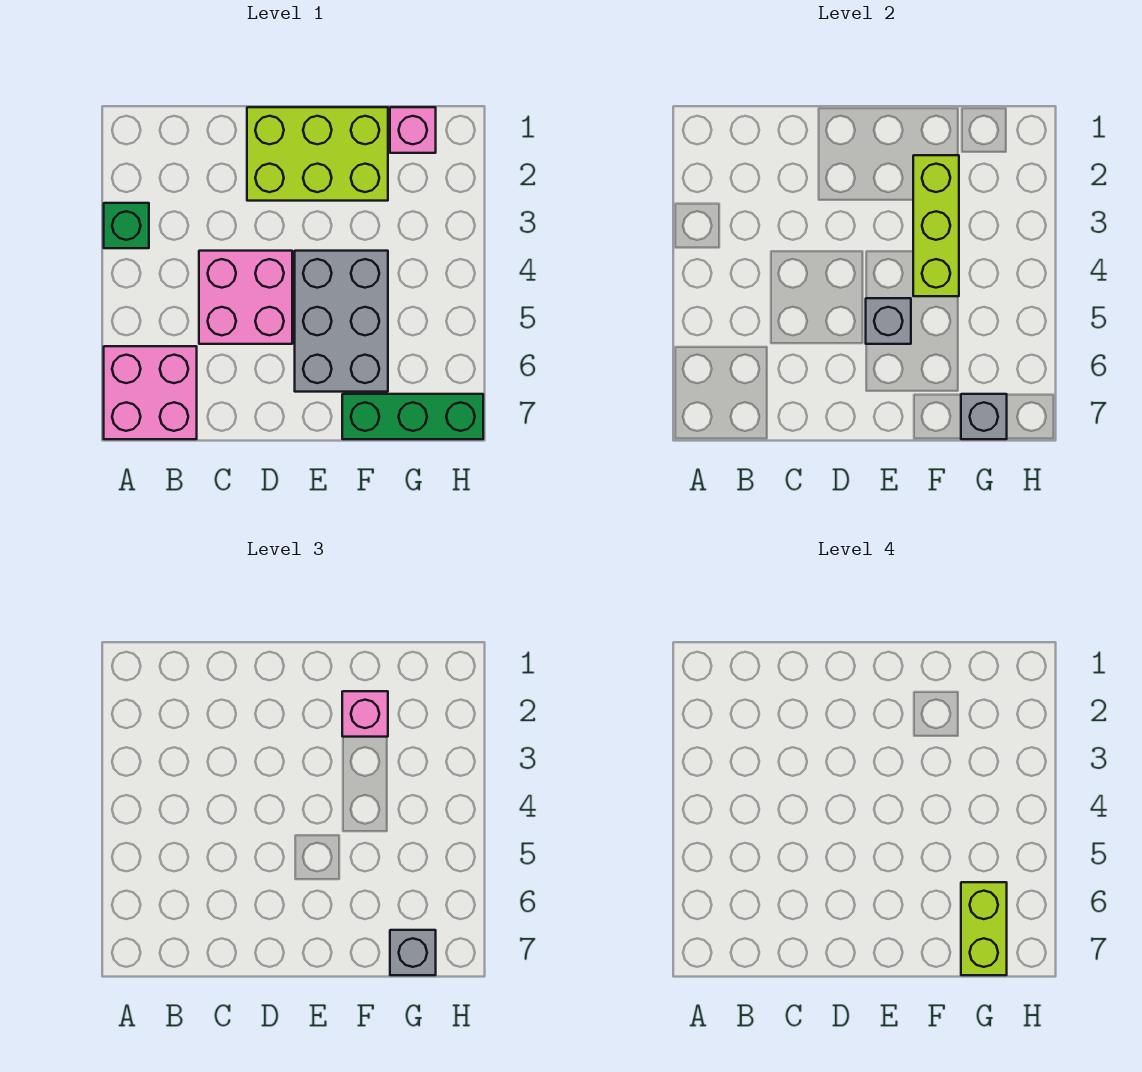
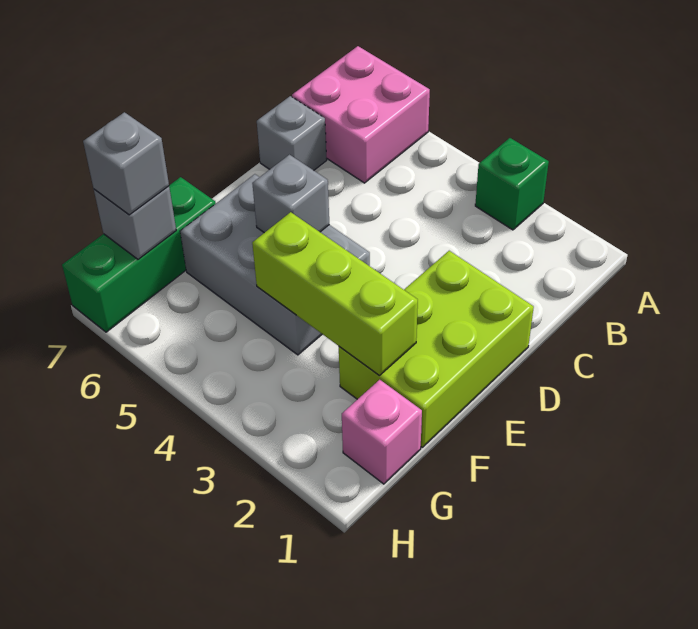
pink 2x2 brick [199,251,292,344] -> none
none -> grey 1x1 brick [257,96,327,170]
pink 1x1 brick [342,691,388,737] -> none
lime 1x2 brick [961,882,1007,975] -> none

